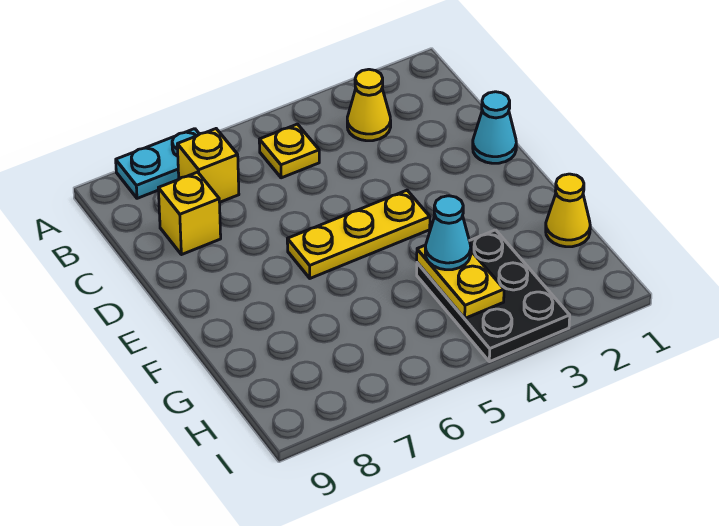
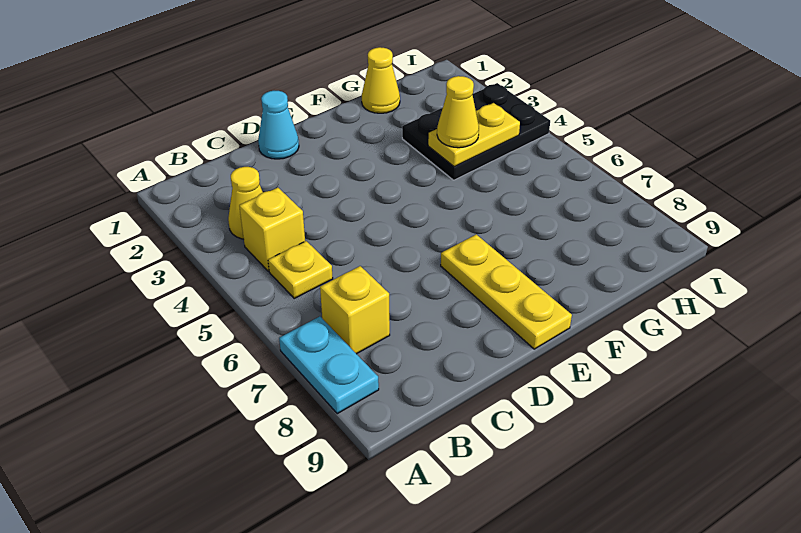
yellow 1x1 brick [158,172,221,255] -> yellow 1x1 brick moved to [239,187,305,271]
yellow 1x3 plate [287,190,430,278] -> yellow 1x3 plate moved to [441,234,572,349]
cyan 1x1 cone [425,196,471,270] -> yellow 1x1 cone [437,76,479,148]

